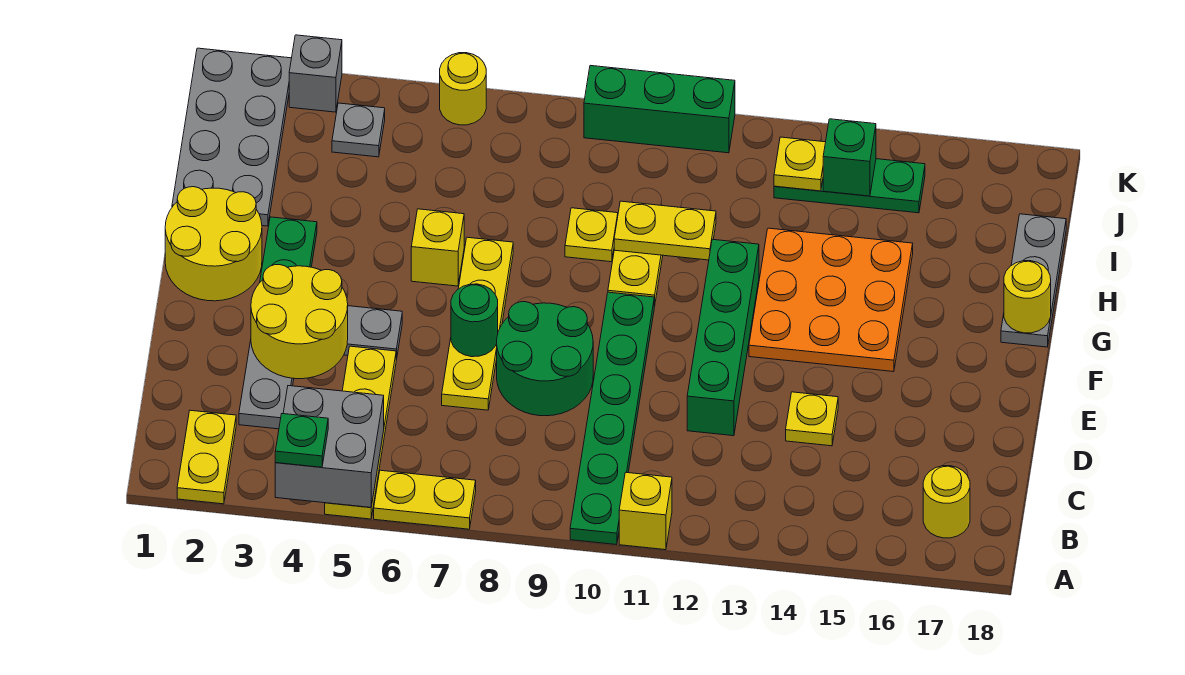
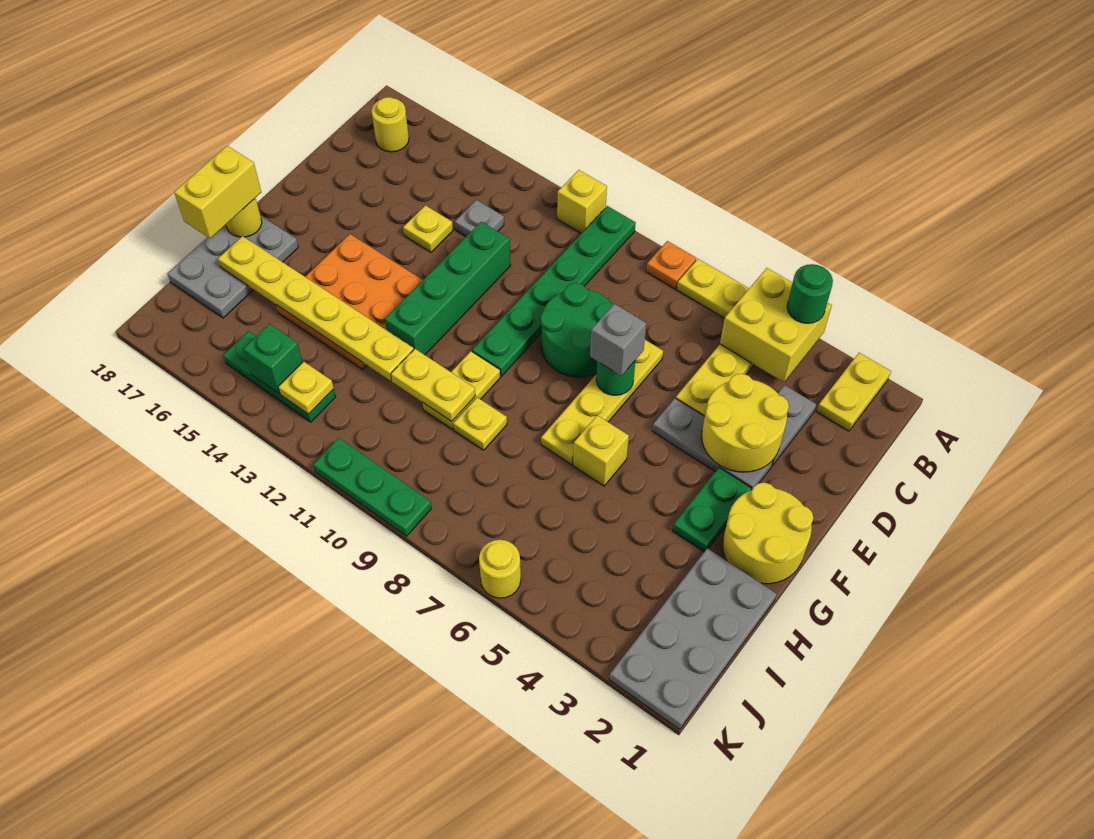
grey 2x2 brick [275,386,384,507] -> yellow 2x2 brick [720,268,832,382]
green 1x1 plate [275,414,328,467] -> green 1x1 round brick [787,264,833,323]
none -> orange 1x1 plate [646,241,696,289]
grey 1x3 plate [1001,214,1066,347] -> grey 2x3 plate [167,216,298,318]
none -> yellow 1x2 brick [174,146,261,238]
none -> yellow 1x6 plate [218,236,414,381]
grey 1x1 plate [332,103,385,157] -> grey 1x1 plate moved to [455,200,504,236]
grey 1x1 brick [289,35,342,112] -> grey 1x1 brick moved to [590,304,646,376]
green 1x3 brick [584,66,735,153] -> green 1x3 plate [313,438,432,536]

